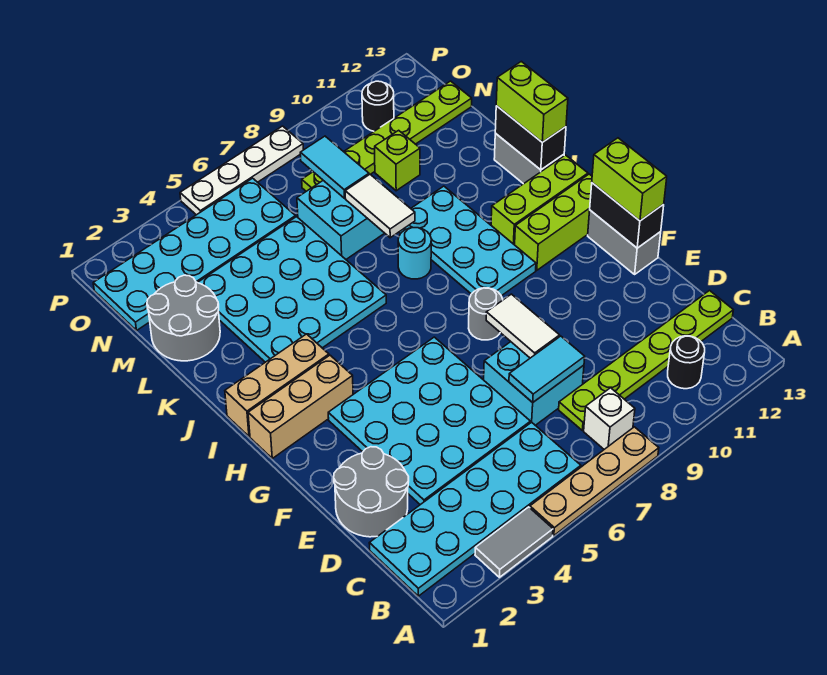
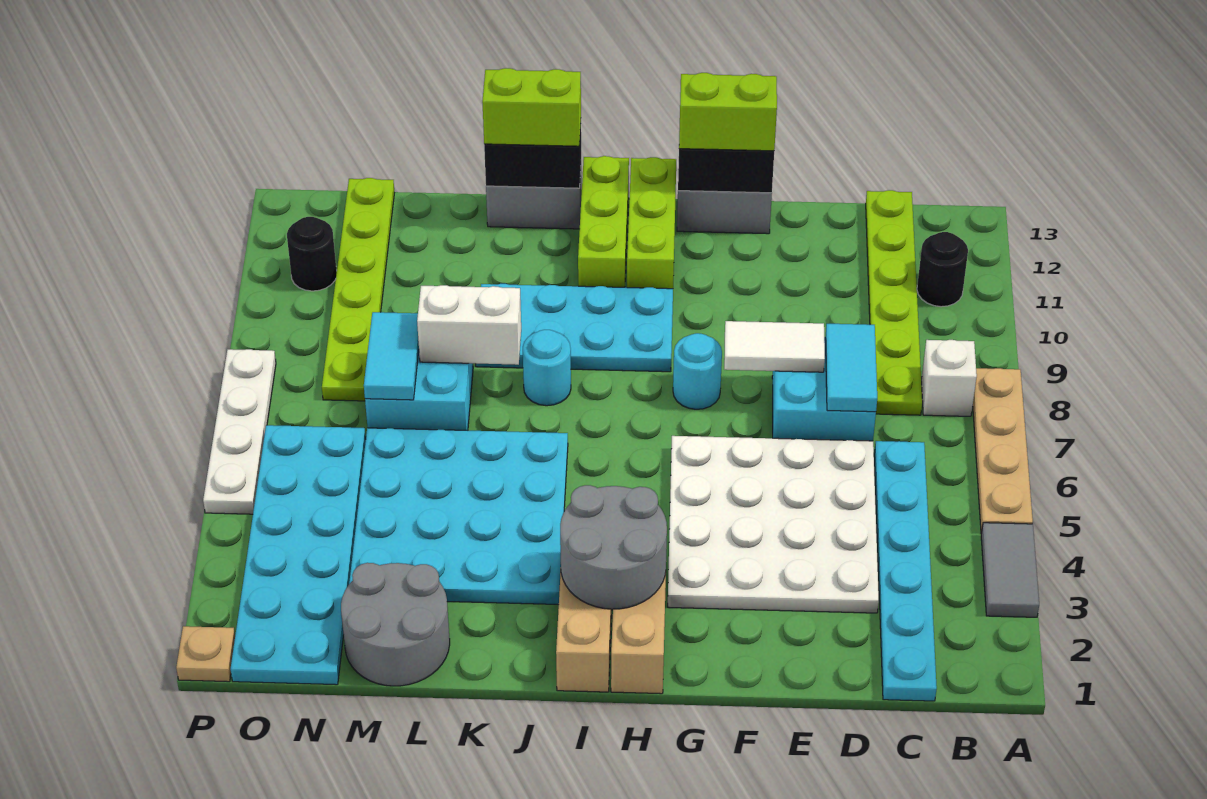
cyan 2x6 plate [369,422,581,596] -> cyan 1x6 plate [874,441,937,701]
grey 2x2 round brick [334,447,409,537] -> grey 2x2 round brick moved to [560,485,667,609]
cyan 4x4 plate [328,337,530,505] -> white 4x4 plate [668,436,879,613]
grey 1x1 round brick [469,288,503,340] -> cyan 1x1 round brick [673,333,722,409]
white 1x2 tile [345,174,415,238] -> white 1x2 brick [417,285,521,365]
cyan 1x2 tile [300,136,369,198] -> cyan 1x2 tile turned to [364,312,419,400]
lime 1x1 brick [375,130,420,191] -> none
none -> tan 1x1 plate [176,626,235,682]

